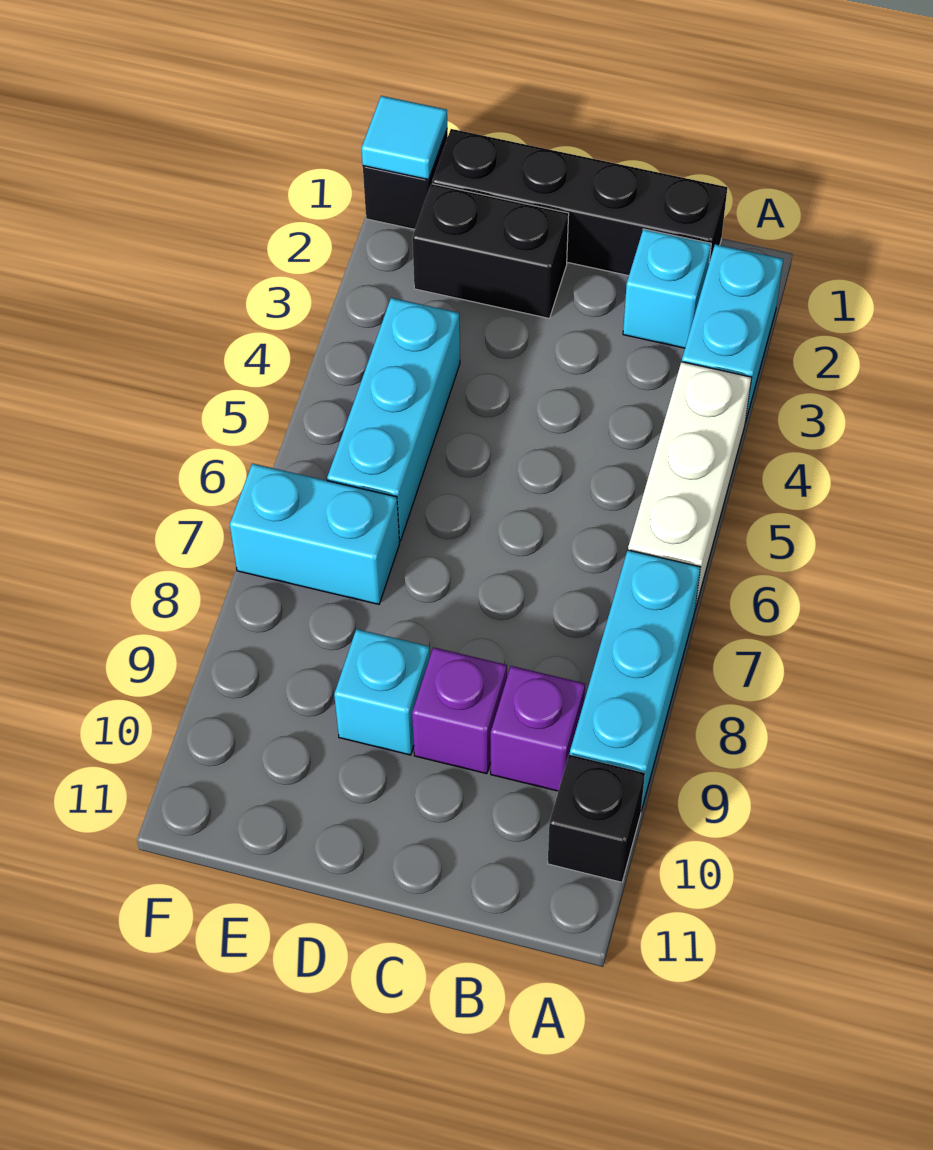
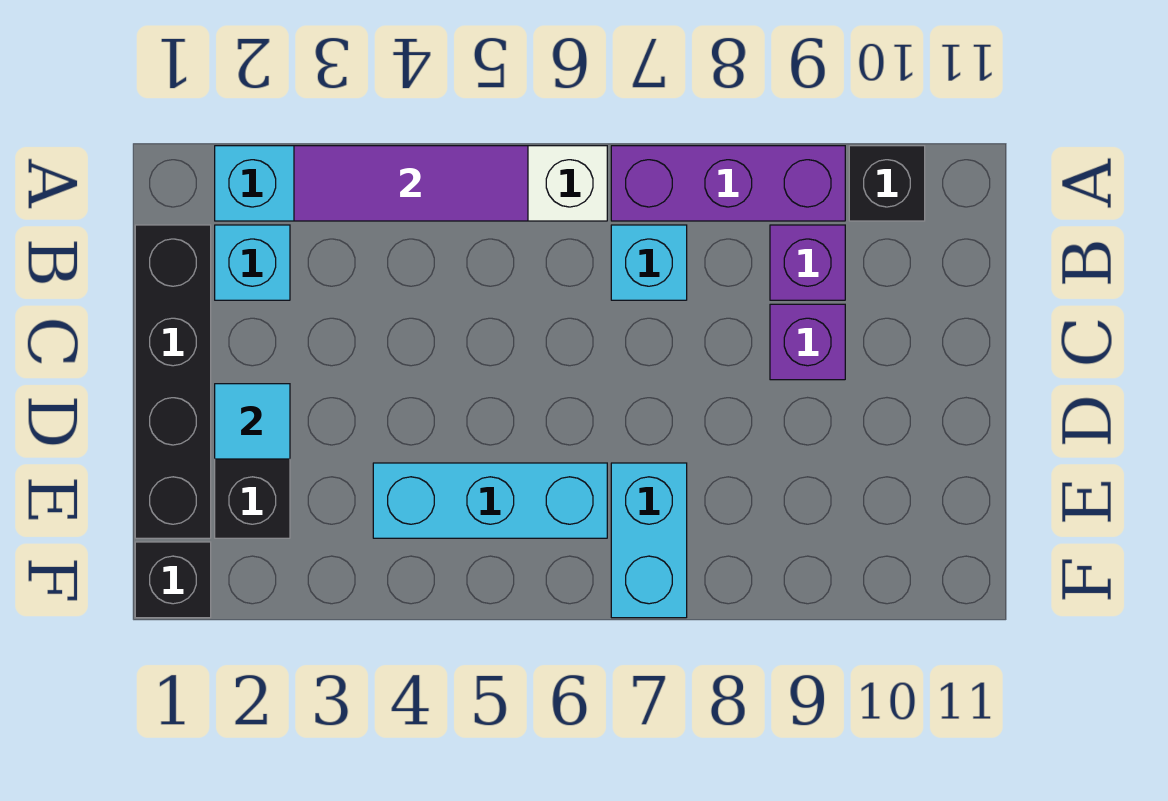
none -> purple 1x3 tile [294,146,528,221]
cyan 1x3 brick [570,550,700,811] -> purple 1x3 brick [611,146,845,221]
cyan 1x1 brick [334,629,430,755] -> cyan 1x1 brick moved to [611,225,687,300]
cyan 1x1 tile [362,96,447,180] -> cyan 1x1 tile moved to [215,384,290,459]

